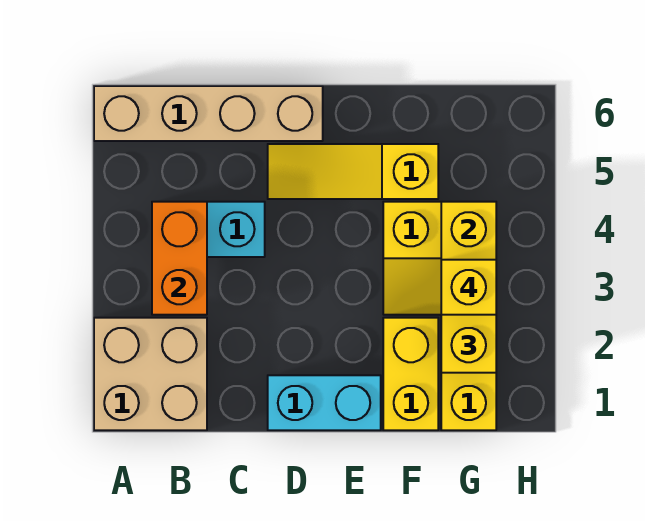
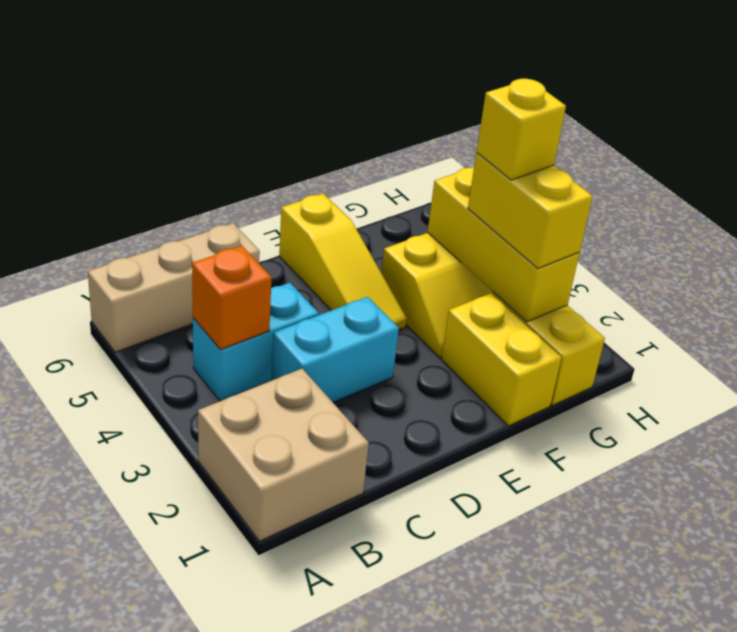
tan 1x4 brick [94,86,323,141] -> tan 1x3 brick [88,223,260,352]
orange 1x2 brick [152,202,207,315] -> orange 1x1 brick [192,246,271,350]
cyan 1x2 brick [268,375,381,430] -> cyan 1x2 brick moved to [271,297,399,402]
yellow 1x3 slope [268,144,438,199] -> yellow 1x3 slope turned to [279,194,407,330]

